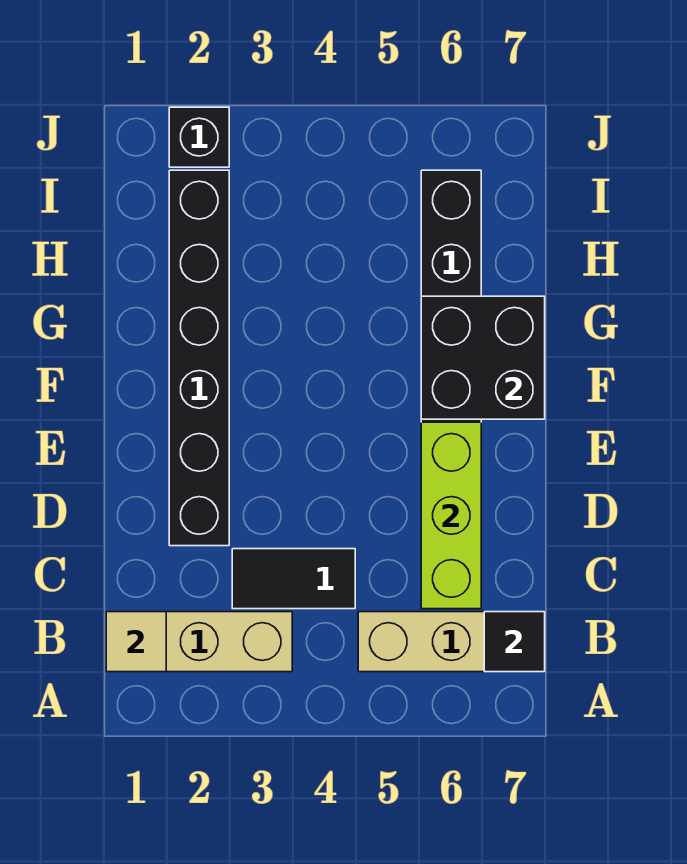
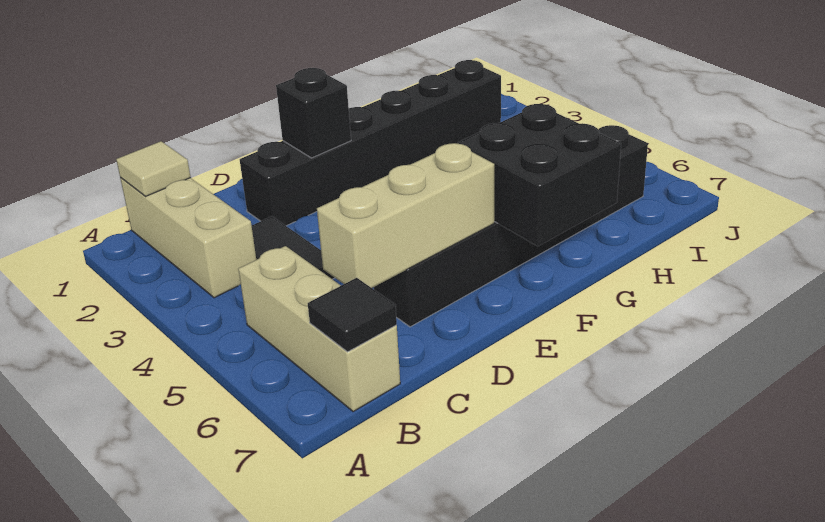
lime 1x3 brick [421,422,481,609] -> tan 1x3 brick [317,143,494,288]
black 1x1 brick [169,107,229,167] -> black 1x1 brick moved to [276,68,351,158]

